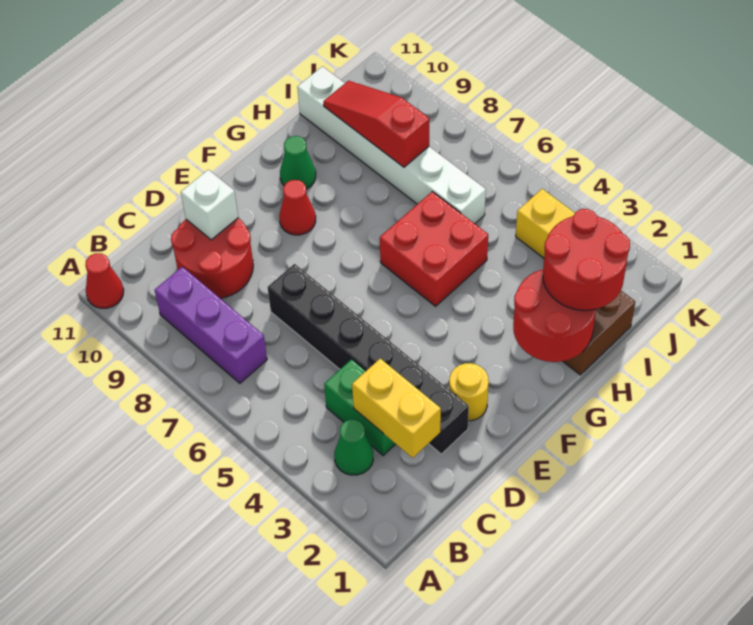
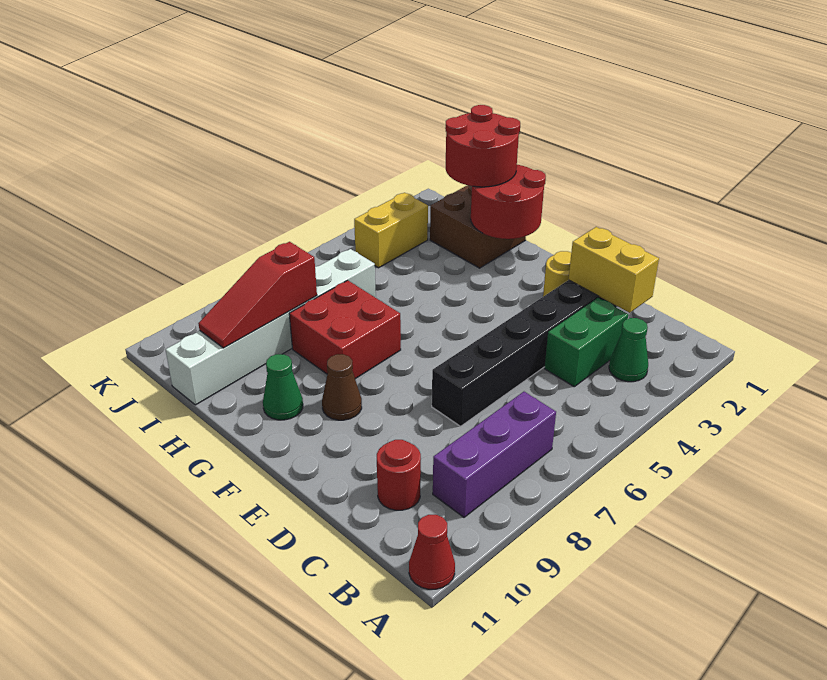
yellow 1x2 brick [352,359,441,458] -> yellow 1x2 brick turned to [568,227,659,313]
red 2x2 round brick [171,218,253,298] -> red 1x1 round brick [377,440,421,510]
white 1x1 brick [181,170,238,240] -> none
red 1x1 cone [279,180,316,235] -> brown 1x1 cone [322,354,362,420]
red 2x2 brick [380,192,488,306] -> red 2x2 brick moved to [289,280,401,379]

